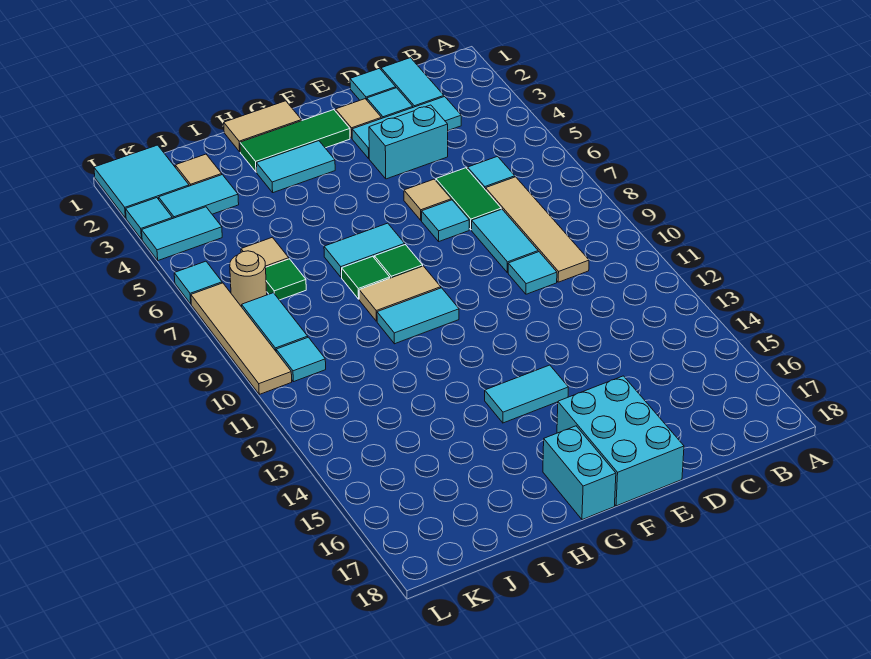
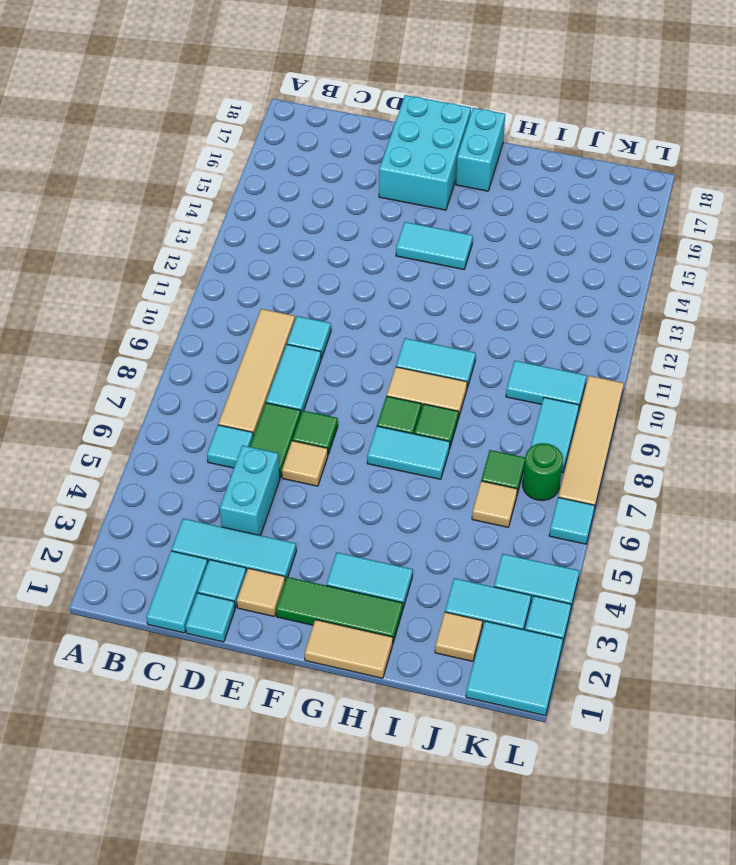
cyan 1x2 brick [369,105,448,179] -> cyan 1x2 brick turned to [220,445,280,535]
cyan 1x1 tile [422,200,469,241] -> green 1x1 tile [292,411,338,454]
tan 1x1 round brick [230,251,267,307] -> green 1x1 round brick [523,443,563,501]
cyan 1x1 tile [276,337,326,382] -> cyan 1x2 tile [506,361,587,408]

